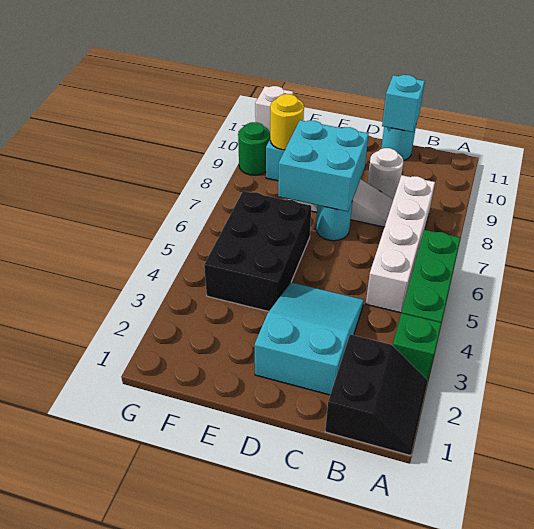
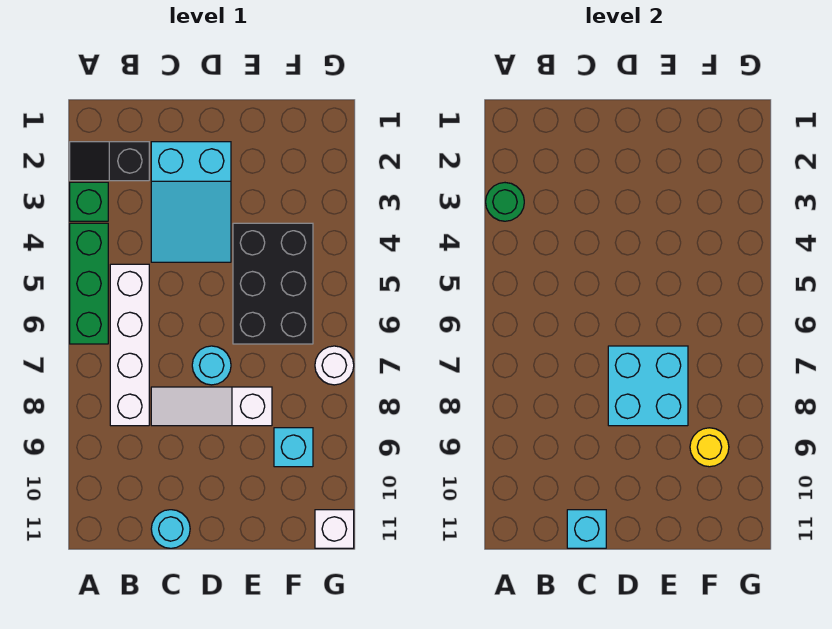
black 2x2 slope [325,334,428,456] -> black 1x2 slope [70,142,149,181]
white 1x1 round brick [368,148,404,199] -> white 1x1 round brick moved to [315,346,354,385]
green 1x1 round brick [238,122,270,175] -> green 1x1 round brick moved to [486,183,524,221]

